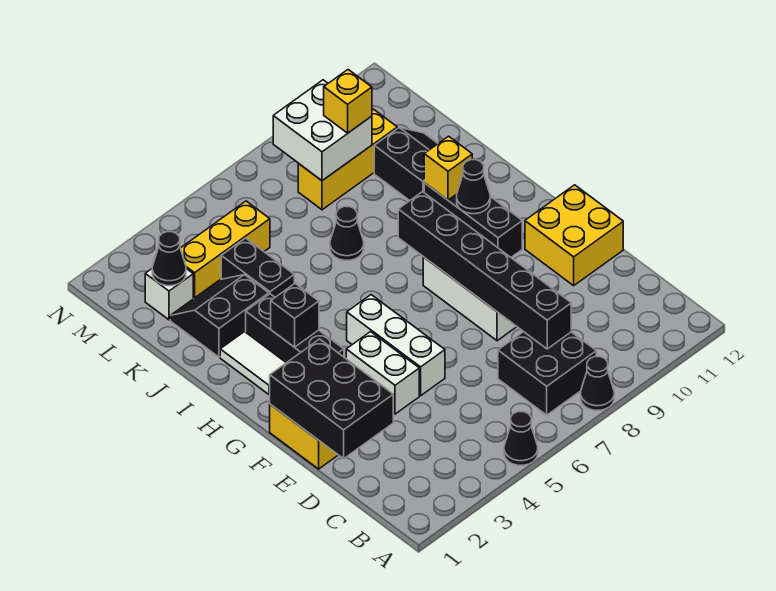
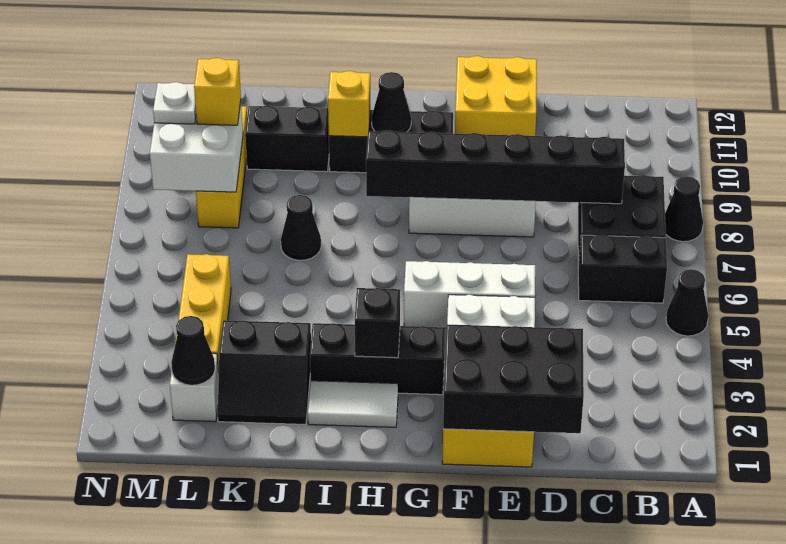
black 2x2 slope [170,275,269,357] -> black 2x2 slope turned to [218,320,311,425]
black 1x2 brick [221,238,294,297] -> black 1x2 brick moved to [578,235,667,303]
none -> white 1x1 plate [153,82,196,124]

